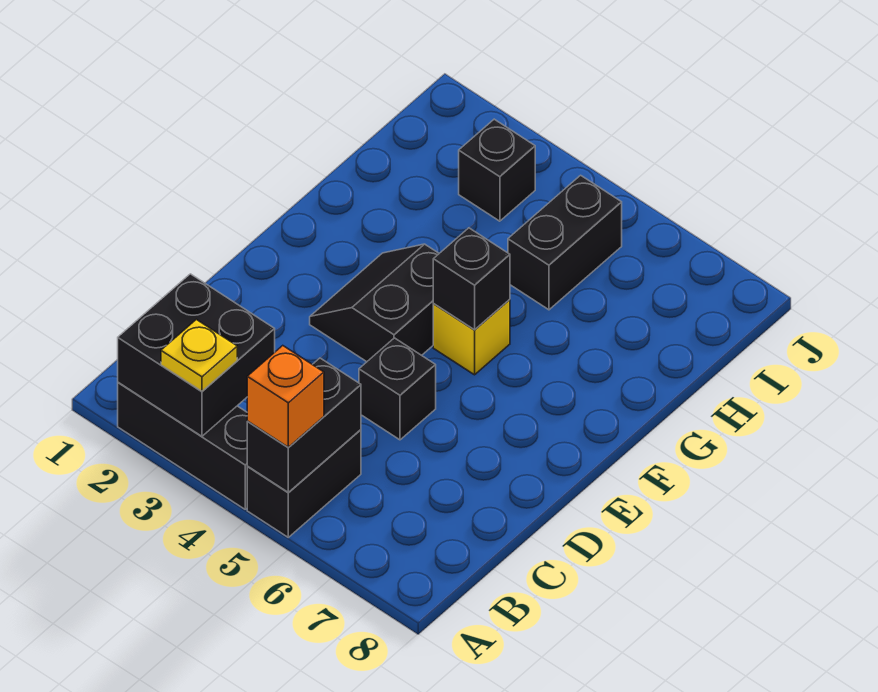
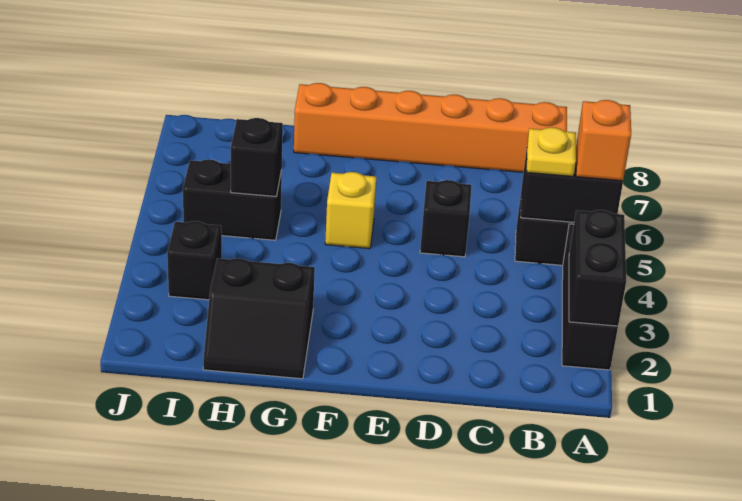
black 2x2 brick [118,274,275,436] -> black 1x2 brick [569,210,626,326]
yellow 1x1 plate [161,319,237,391] -> yellow 1x1 plate moved to [526,127,576,176]
none -> orange 1x6 brick [294,83,567,172]
black 2x2 slope [310,244,439,362] -> black 2x2 slope moved to [203,258,315,379]
black 1x1 brick [433,228,510,330] -> black 1x1 brick moved to [231,118,283,197]

